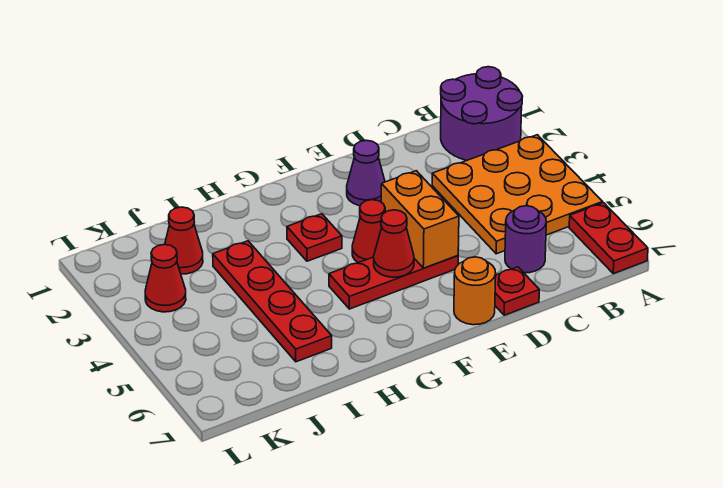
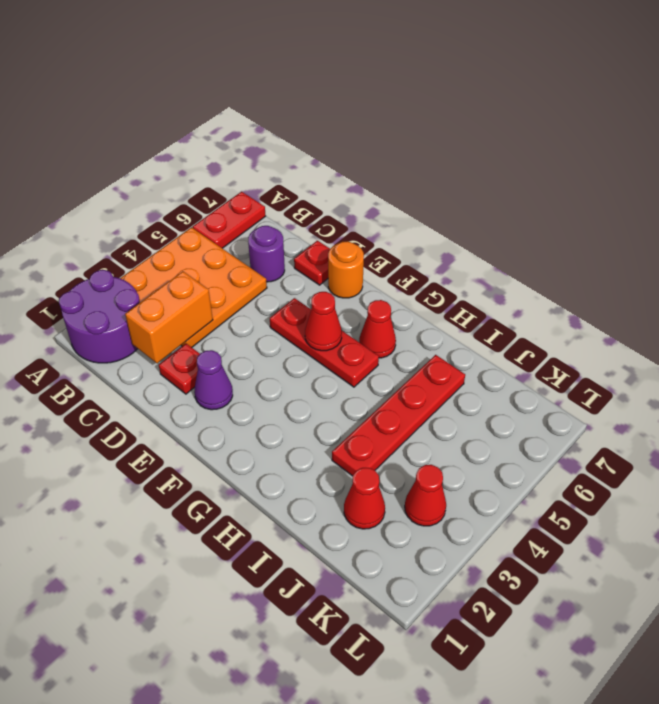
orange 1x2 brick [381,171,459,268] -> orange 1x2 brick moved to [125,271,213,363]
red 1x1 cone [352,200,385,263] -> red 1x1 cone moved to [359,300,396,358]
red 1x1 plate [287,214,342,261] -> red 1x1 plate moved to [159,343,200,394]

